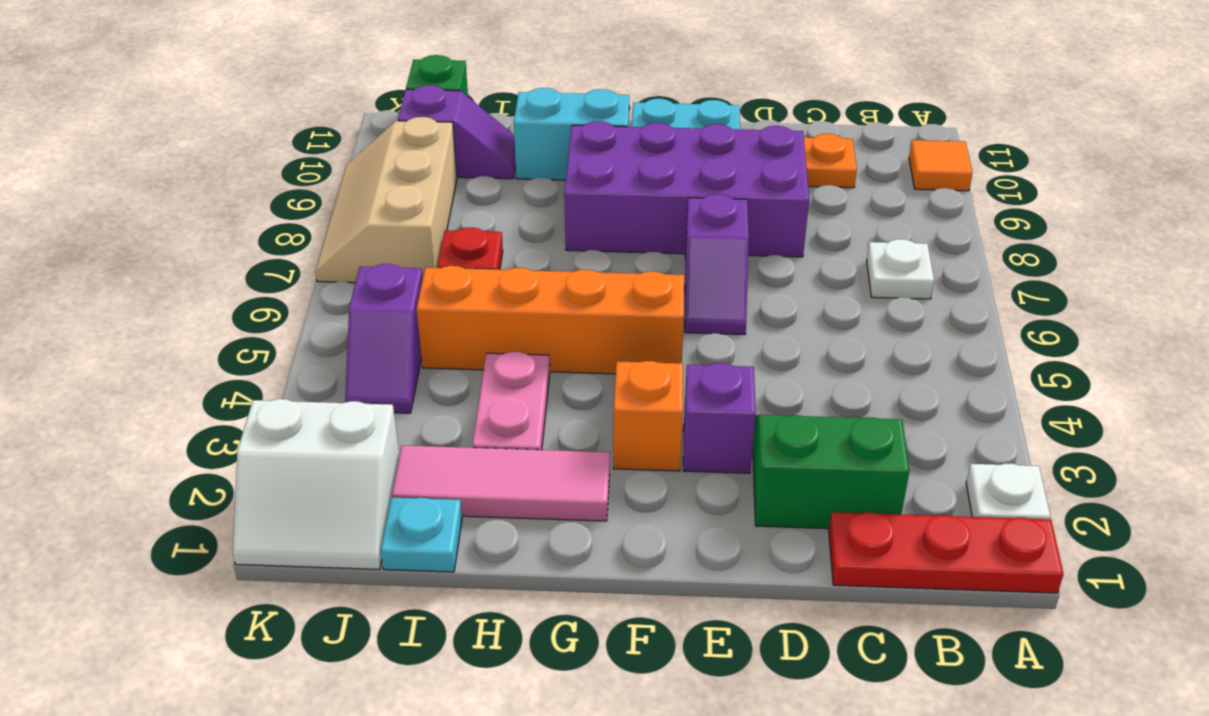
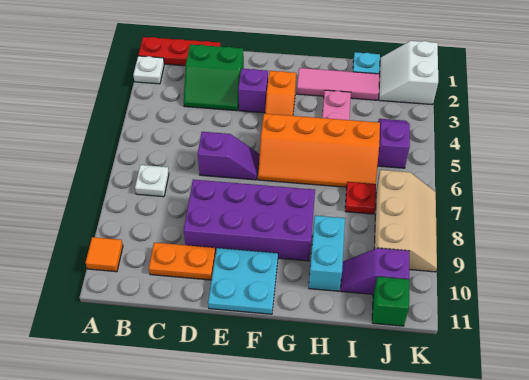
purple 1x2 slope [685,194,749,335] -> purple 1x2 slope turned to [198,132,260,180]
cyan 1x2 brick [514,88,629,180] -> cyan 1x2 brick turned to [309,216,345,291]
white 2x2 slope [233,399,399,570] -> white 2x2 slope turned to [379,41,438,105]

